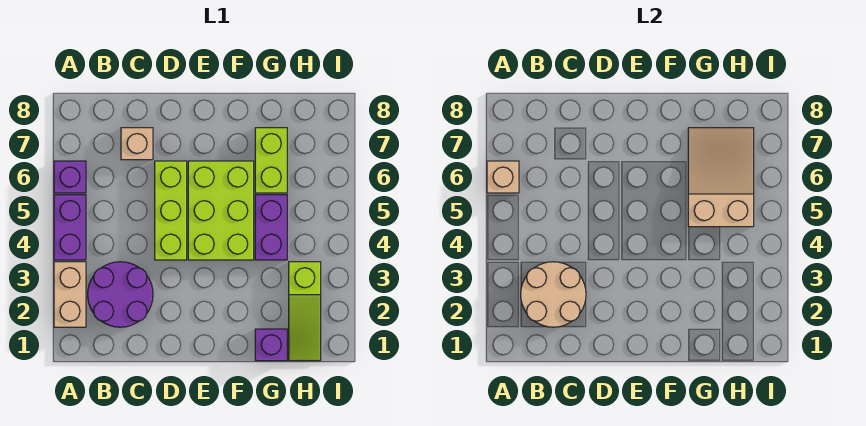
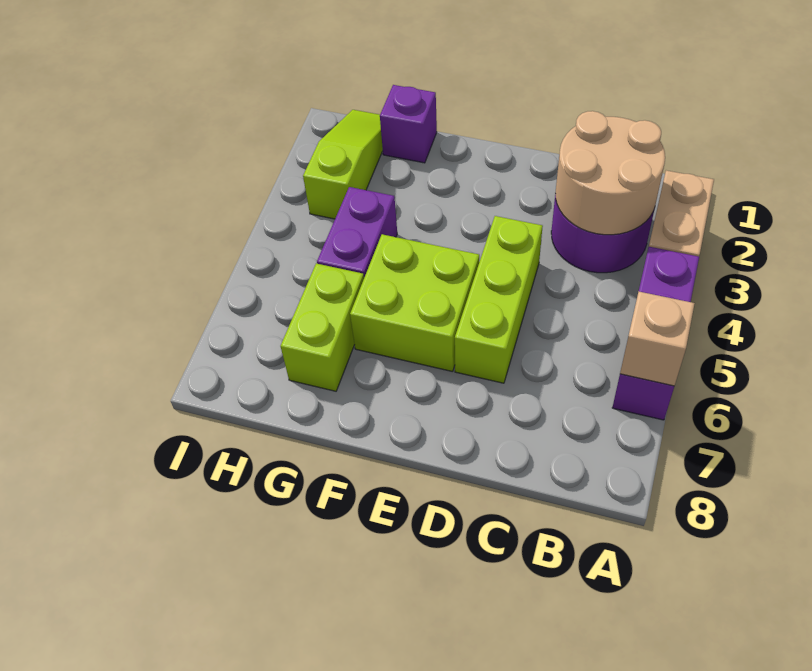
tan 1x1 brick [121,128,153,160] -> none
lime 2x3 brick [188,161,254,260] -> lime 2x2 brick [350,234,479,372]
tan 2x3 slope [688,128,754,227] -> none

